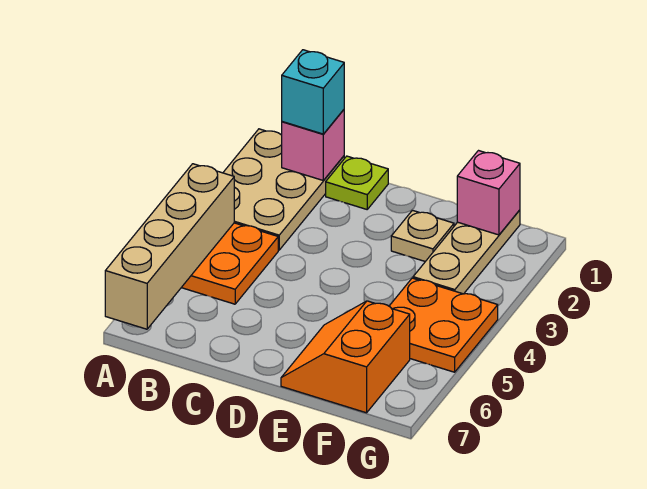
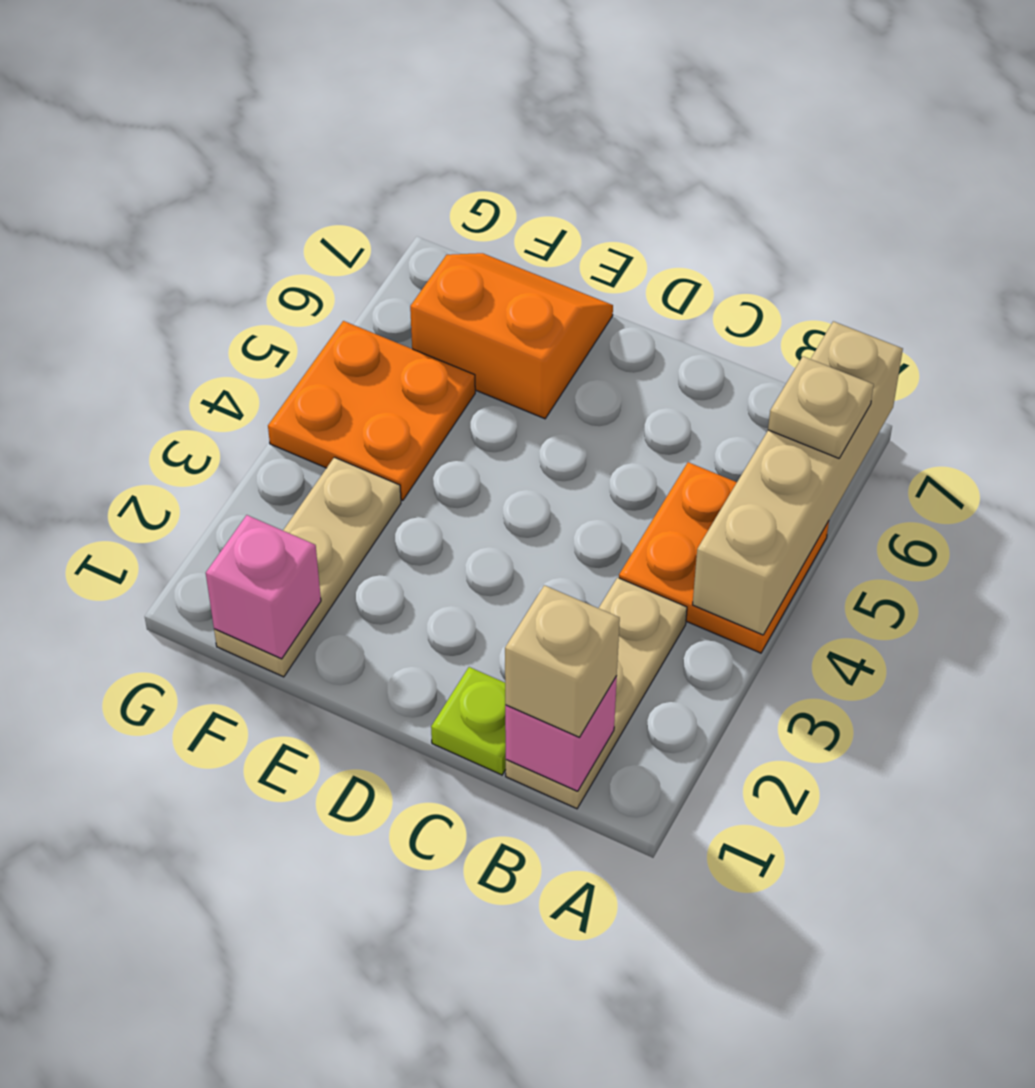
tan 2x3 plate [223,129,344,250] -> tan 1x3 plate [506,578,687,809]
cyan 1x1 brick [282,50,344,134] -> tan 1x1 brick [505,585,620,737]
tan 1x1 plate [391,210,454,262] -> tan 1x1 plate moved to [768,356,874,458]
orange 2x2 slope [281,301,410,413] -> orange 2x2 slope turned to [410,253,613,419]

